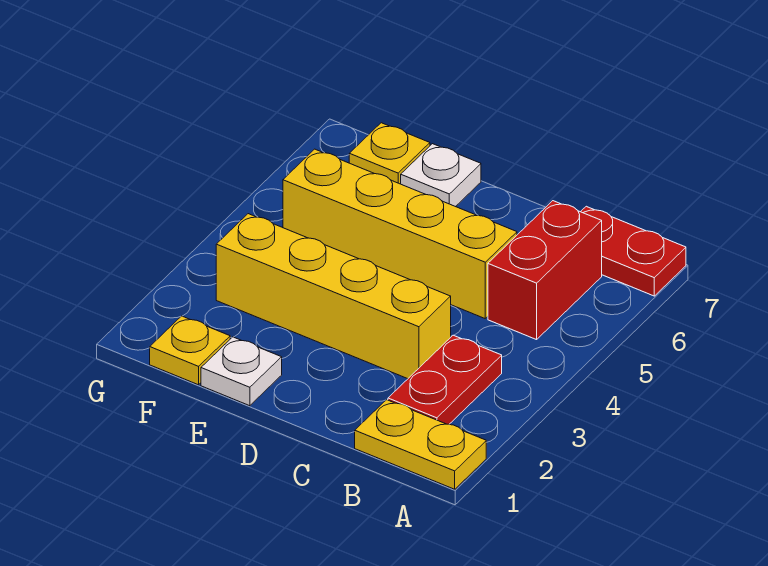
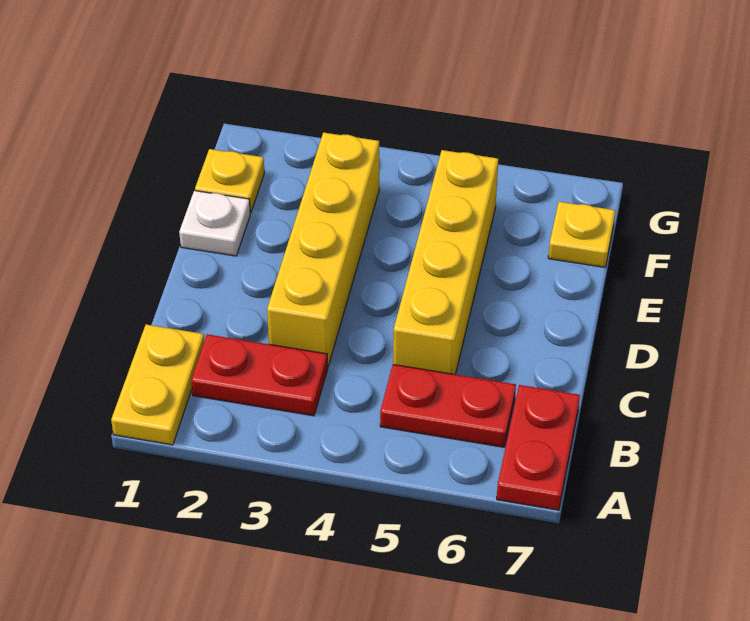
red 1x2 brick [488,201,602,340] -> red 1x2 plate [380,365,516,447]
white 1x1 plate [401,144,481,207] -> none

